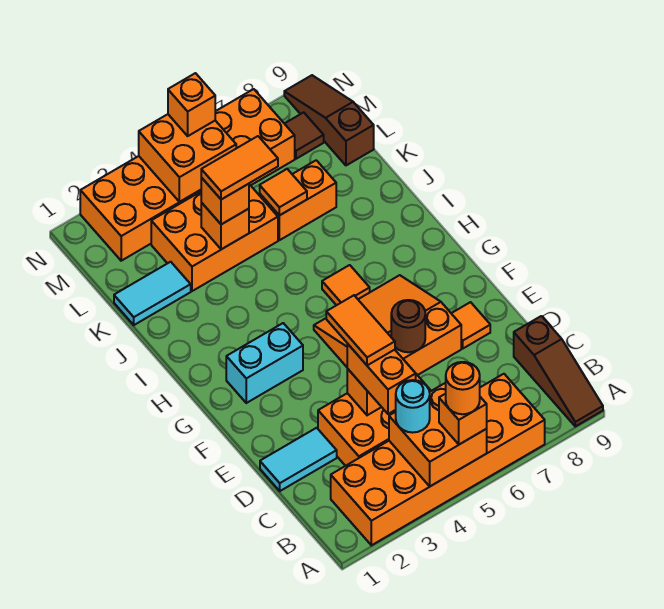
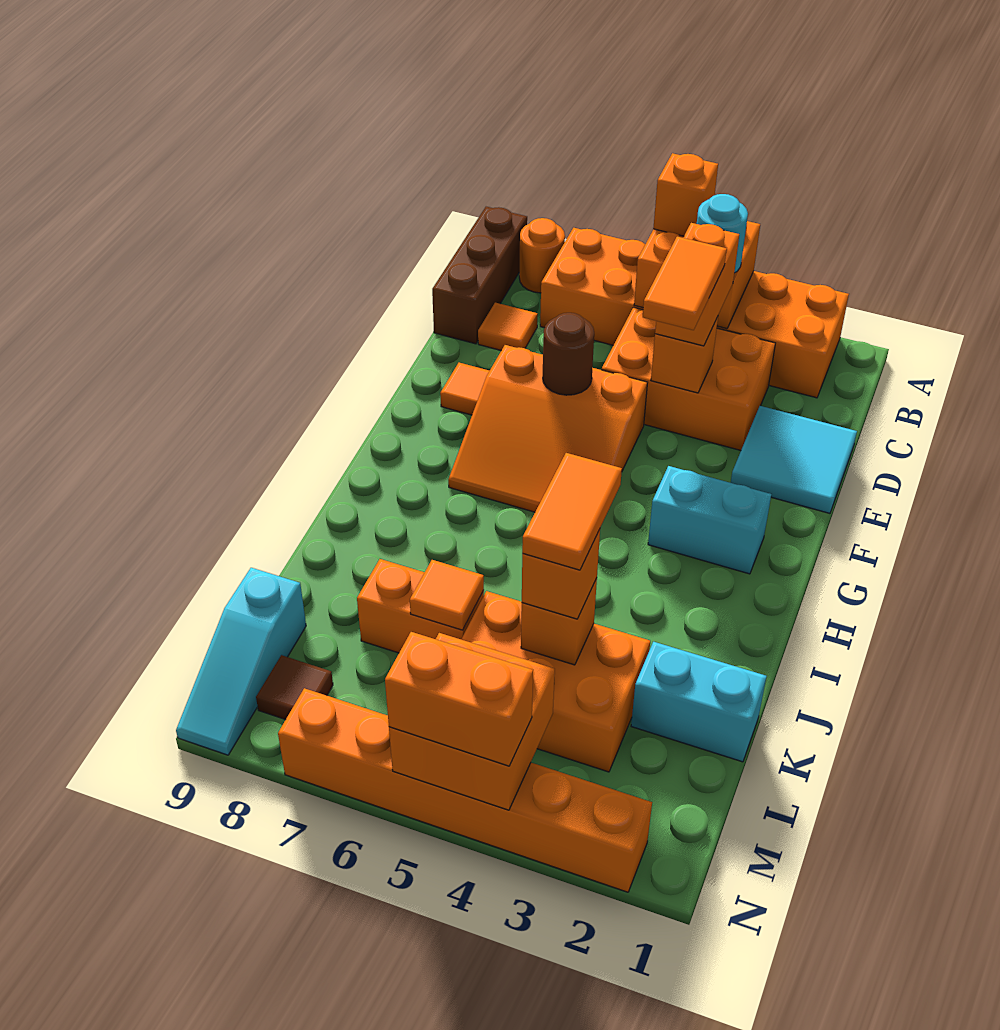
orange 1x1 round brick [446,362,480,414] -> orange 1x1 round brick moved to [519,218,565,293]
brown 1x3 slope [514,316,603,426] -> brown 1x3 brick [432,207,527,344]
cyan 1x2 tile [260,428,337,491] -> cyan 2x2 tile [731,406,857,513]
orange 1x1 tile [322,265,370,305] -> orange 1x1 tile moved to [478,303,538,350]
cyan 1x2 tile [114,262,191,325] -> cyan 1x2 brick [631,642,767,762]
orange 1x2 tile [201,136,278,200] -> orange 1x2 tile turned to [522,453,622,570]
brown 1x3 slope [284,75,374,165] -> cyan 1x3 slope [176,568,306,755]
orange 2x6 brick [80,89,295,261] -> orange 1x6 brick [278,688,652,892]
orange 1x1 brick [168,73,215,136] -> orange 1x2 brick [385,632,533,766]

